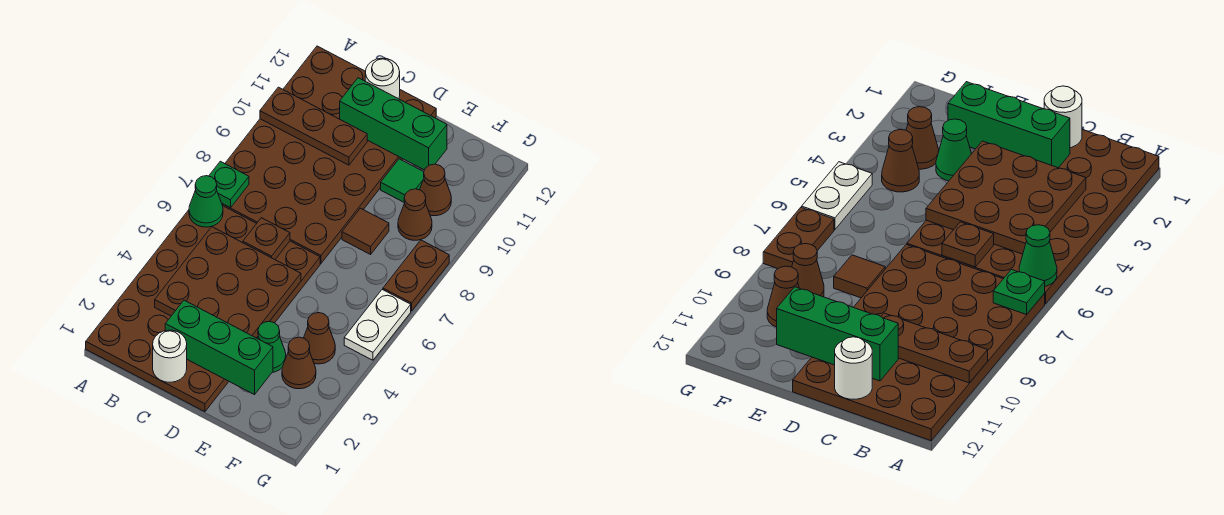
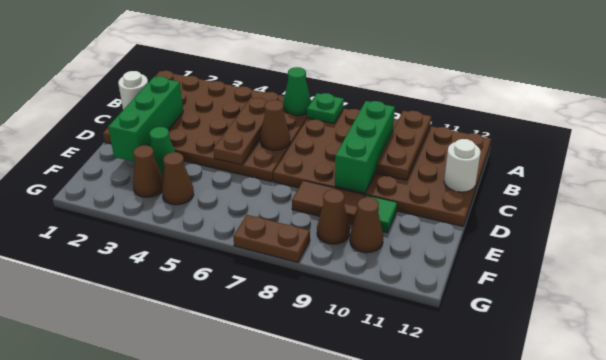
brown 3x3 plate [155,227,301,338] -> brown 1x3 plate [213,98,267,165]
brown 1x1 plate [243,218,290,259] -> brown 1x1 cone [260,100,290,150]
green 1x3 brick [340,78,447,170] -> green 1x3 brick moved to [335,101,395,193]
brown 1x1 tile [342,208,389,254] -> brown 1x2 tile [292,181,365,224]
white 1x2 plate [344,290,411,360] -> none

